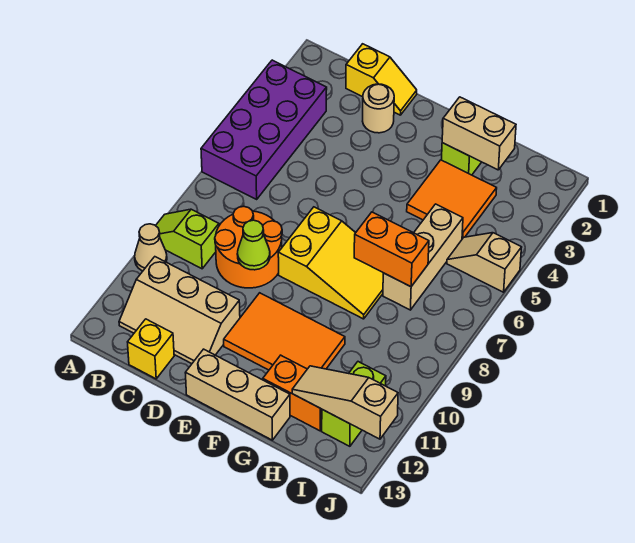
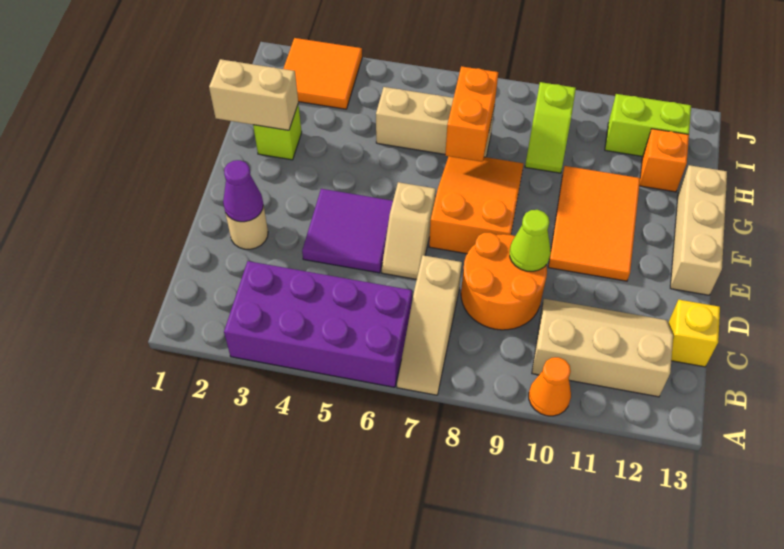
lime 1x2 slope [156,209,219,269] -> lime 1x2 slope moved to [525,82,576,173]
tan 1x1 cone [135,224,167,271] -> orange 1x1 cone [529,357,571,416]
tan 2x3 slope [119,257,240,364] -> tan 2x3 slope turned to [532,299,673,397]
yellow 1x2 slope [346,44,417,115] -> none
none -> purple 1x1 cone [223,160,263,222]
none -> purple 2x2 tile [302,189,393,273]
yellow 2x3 slope [278,207,383,319] -> orange 2x3 slope [429,156,523,254]
tan 1x2 brick [442,97,516,170] -> tan 1x2 brick turned to [209,59,298,130]
orange 2x2 tile [407,160,497,239] -> orange 2x2 tile moved to [283,38,362,109]
orange 1x2 brick [263,355,322,431] -> orange 1x1 brick [639,129,689,192]
tan 1x3 slope [292,366,398,439] -> tan 1x3 slope moved to [397,255,462,395]
tan 1x2 slope [447,233,522,292] -> tan 1x2 slope moved to [382,182,436,279]

